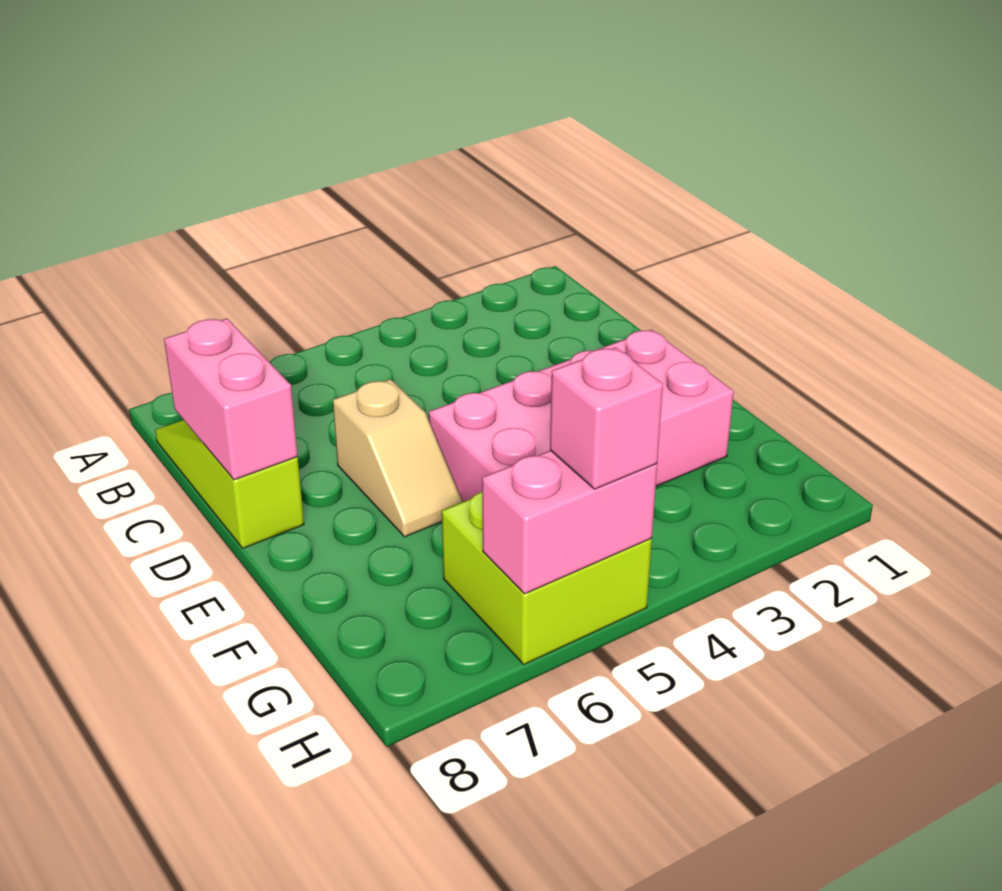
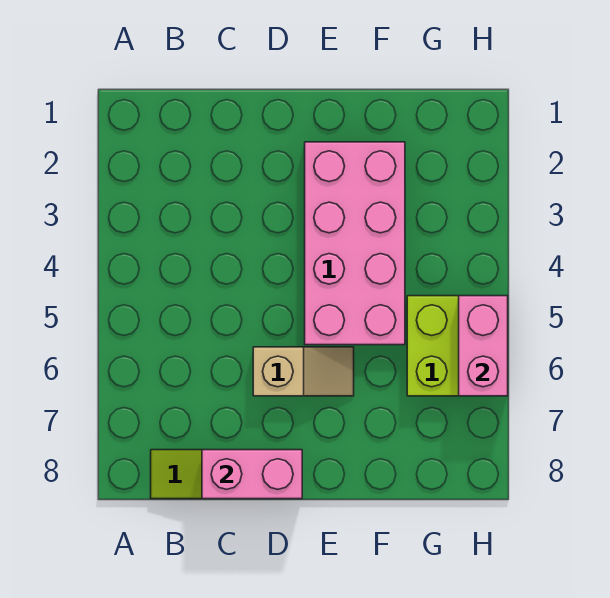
pink 1x1 brick [550,347,663,489] -> none

